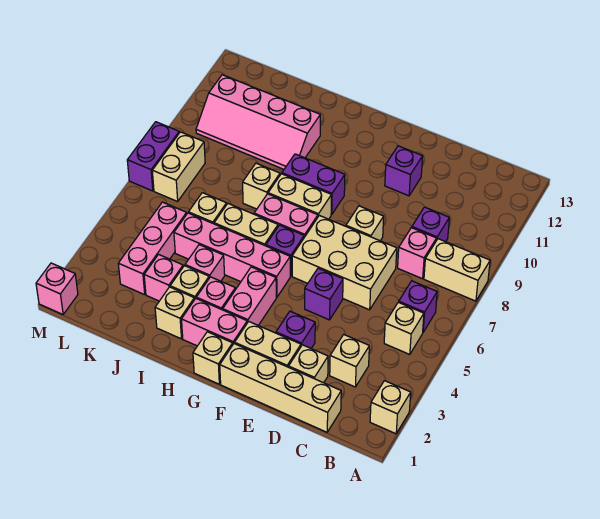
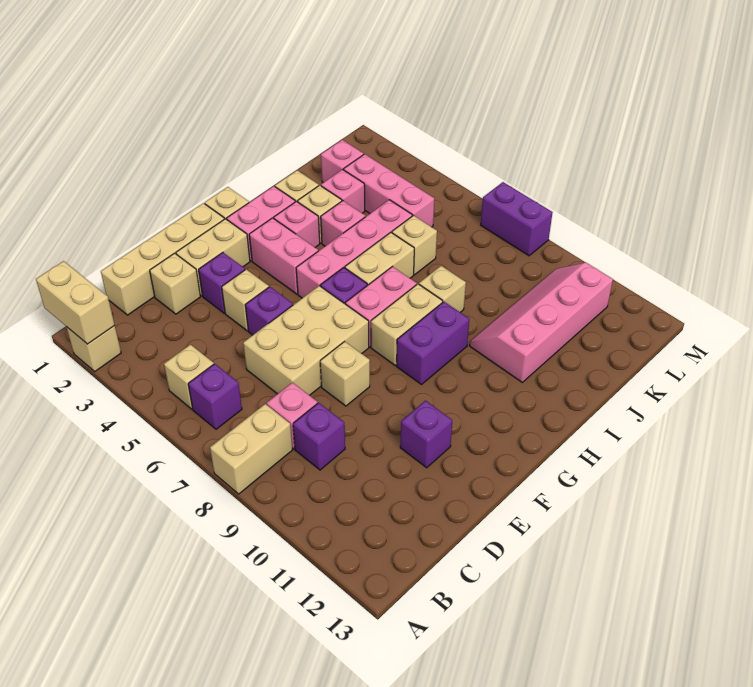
tan 1x1 brick [330,335,369,387] -> tan 1x1 brick moved to [222,269,269,331]
tan 1x2 brick [152,132,205,201] -> tan 1x2 brick moved to [36,261,115,344]
pink 1x1 brick [36,263,78,314] -> pink 1x1 brick moved to [321,140,364,183]

